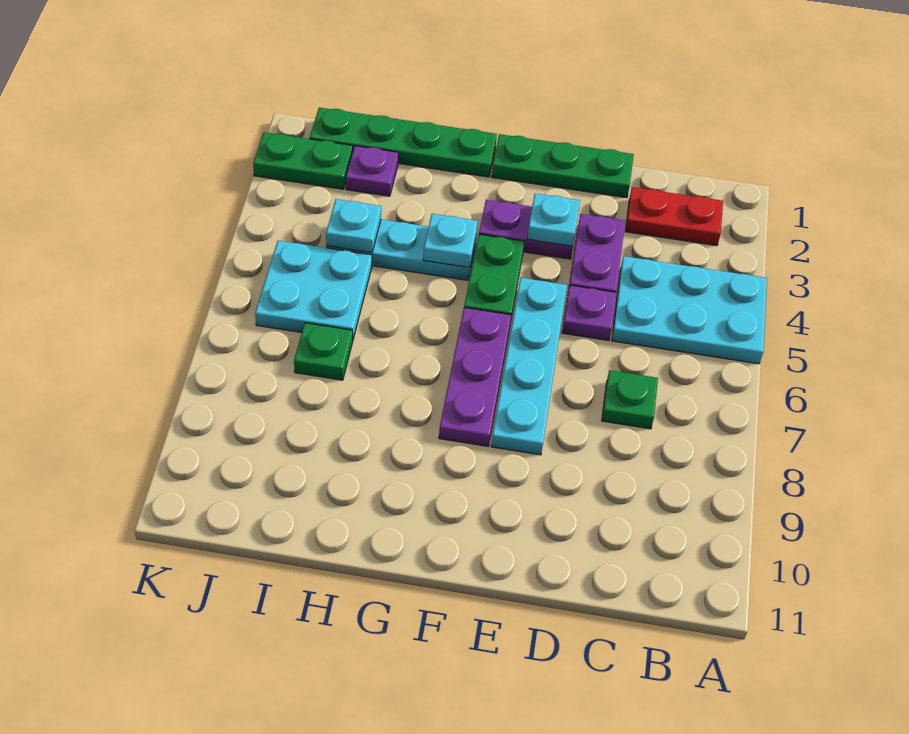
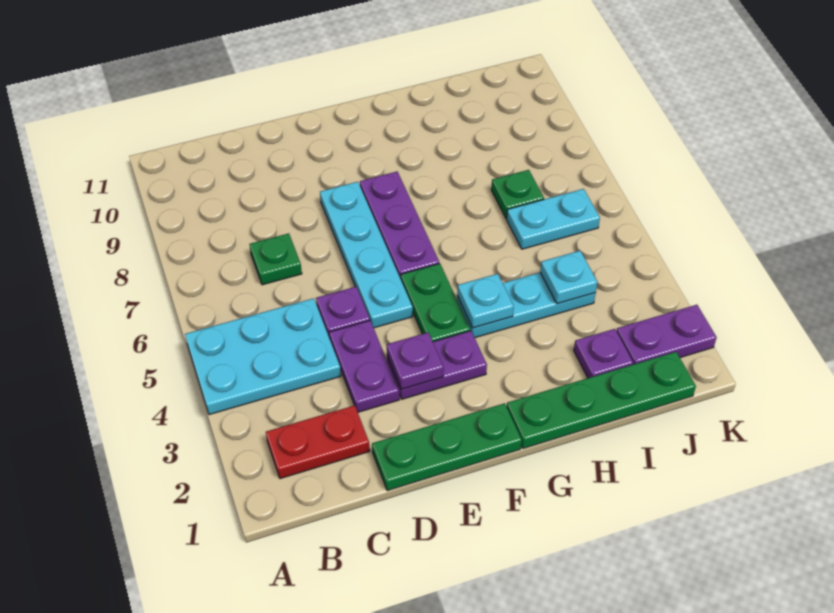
cyan 1x1 plate [527,194,580,246] -> purple 1x1 plate [387,333,444,389]
cyan 2x2 plate [255,241,372,339] -> cyan 1x2 plate [507,189,600,249]
green 1x2 plate [253,132,353,189] -> purple 1x2 plate [617,305,717,364]

